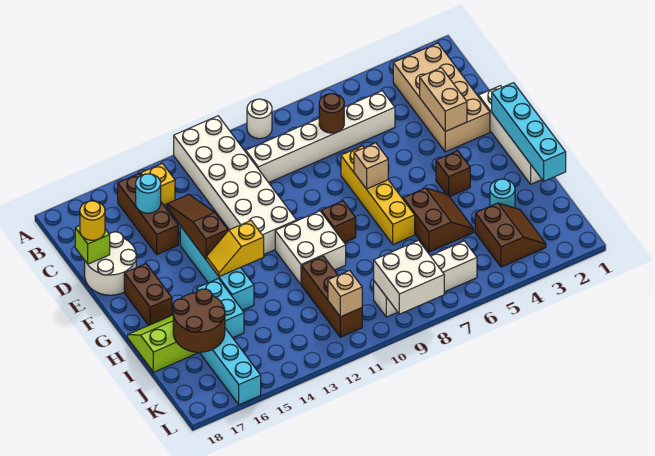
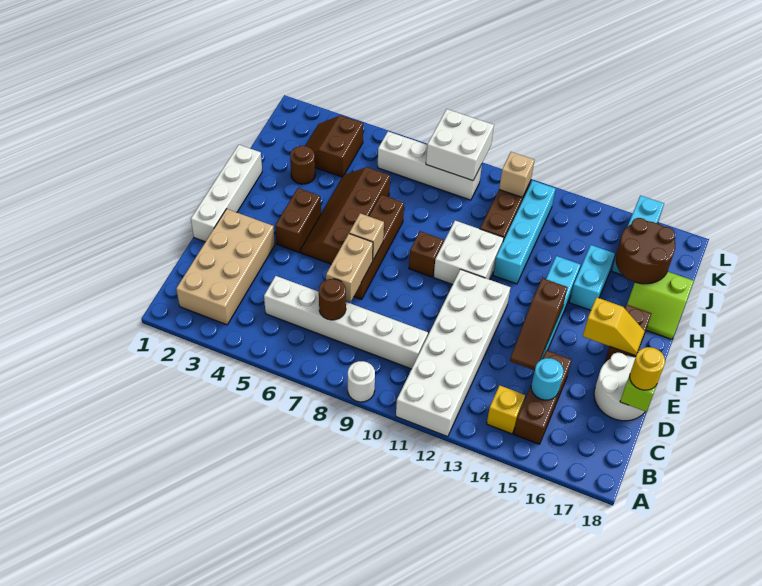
tan 1x2 brick [420,68,467,131] -> tan 1x2 brick moved to [326,234,373,302]
yellow 1x4 brick [341,146,415,244] -> brown 1x4 brick [354,195,404,299]
cyan 1x4 brick [492,83,566,181] -> cyan 1x4 brick moved to [493,180,556,284]
brown 1x1 brick [436,151,470,197] -> brown 1x2 brick [275,188,321,252]
yellow 1x2 slope [206,221,264,277] -> yellow 1x2 slope moved to [583,297,645,356]
brown 2x2 slope [403,188,474,252] -> brown 2x4 slope [300,167,390,264]
cyan 1x1 round brick [490,179,515,208] -> brown 1x1 round brick [290,146,315,184]

